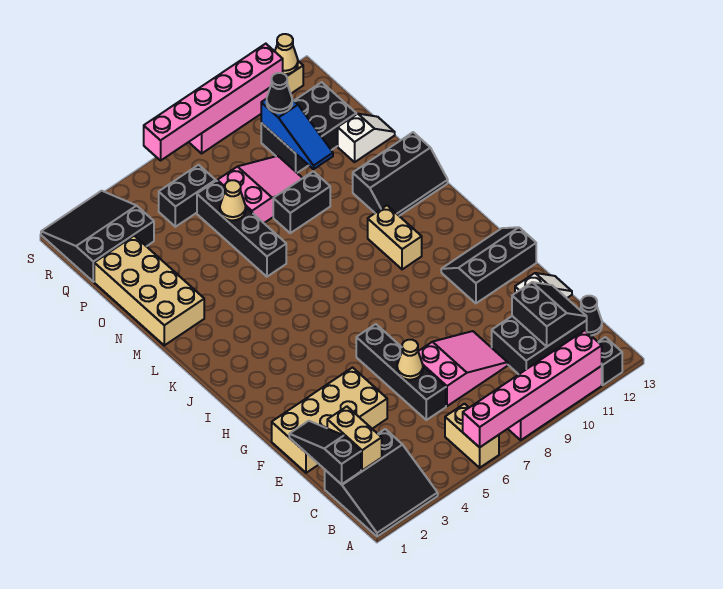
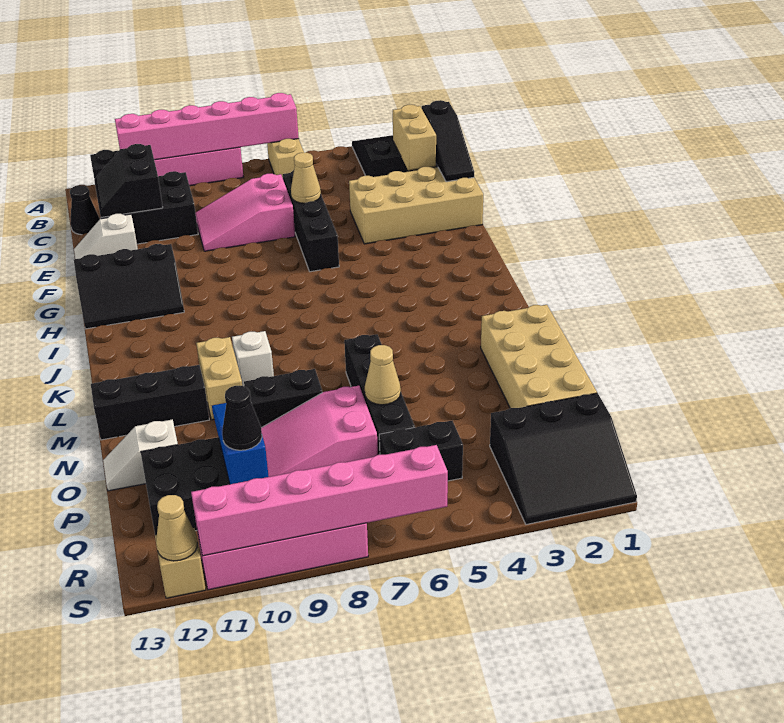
tan 1x2 brick [368,206,422,269] -> tan 1x2 brick moved to [196,337,242,420]
none -> white 1x1 brick [232,331,274,386]

